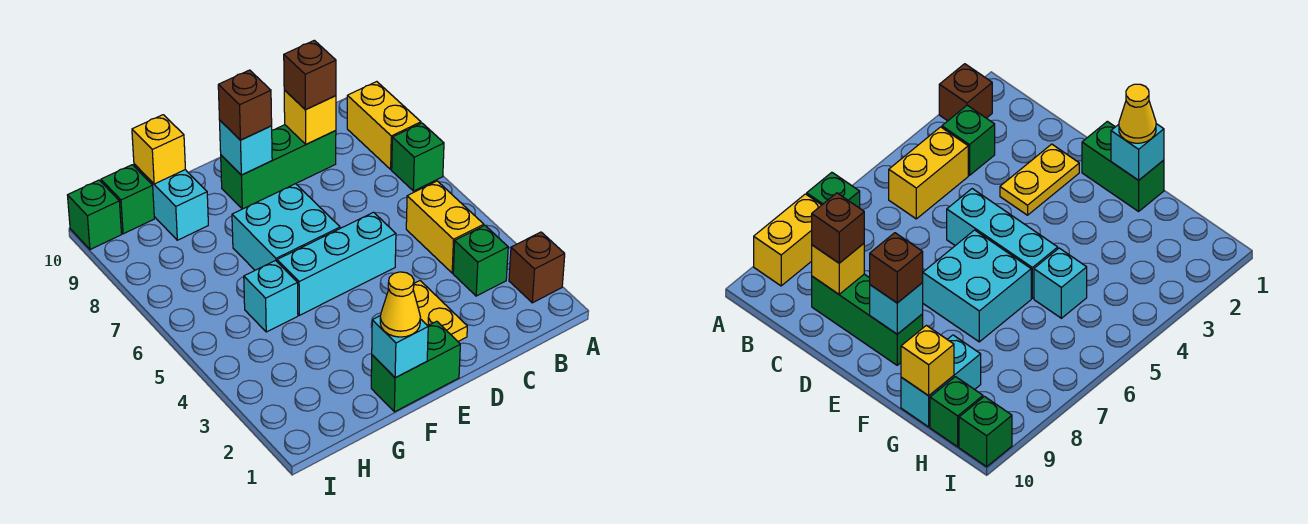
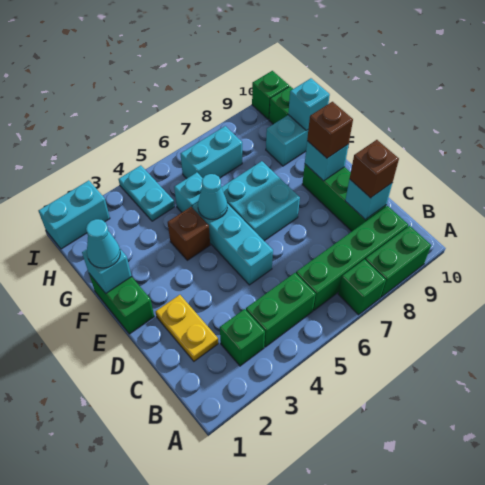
brown 1x1 brick [509,232,565,303] -> brown 1x1 brick moved to [168,207,210,260]
yellow 1x2 brick [347,82,421,169] -> green 1x2 brick [365,226,431,297]
yellow 1x2 brick [406,181,484,273] -> green 1x2 brick [246,273,316,347]
none -> green 1x4 brick [296,206,408,310]
yellow 1x1 brick [284,90,336,144] -> cyan 1x1 brick [345,179,392,220]
yellow 1x2 plate [413,281,467,341] -> yellow 1x2 plate turned to [155,295,218,361]
yellow 1x1 cone [380,272,420,337] -> cyan 1x1 cone [86,219,120,268]
none -> cyan 1x1 cone [198,174,227,220]
yellow 1x1 brick [132,115,185,184] -> cyan 1x1 brick [288,78,330,131]
none -> cyan 1x2 plate [118,165,175,221]
none -> cyan 1x2 brick [180,126,242,179]
none -> cyan 1x2 brick [38,180,110,249]

